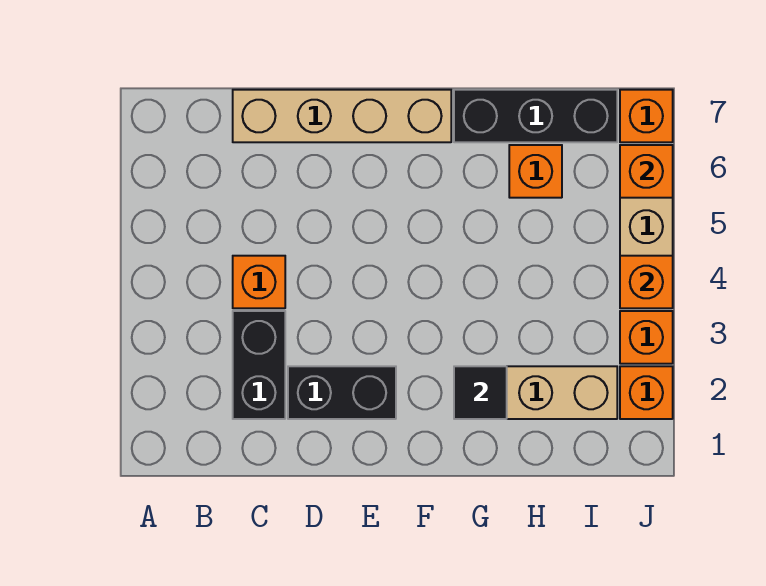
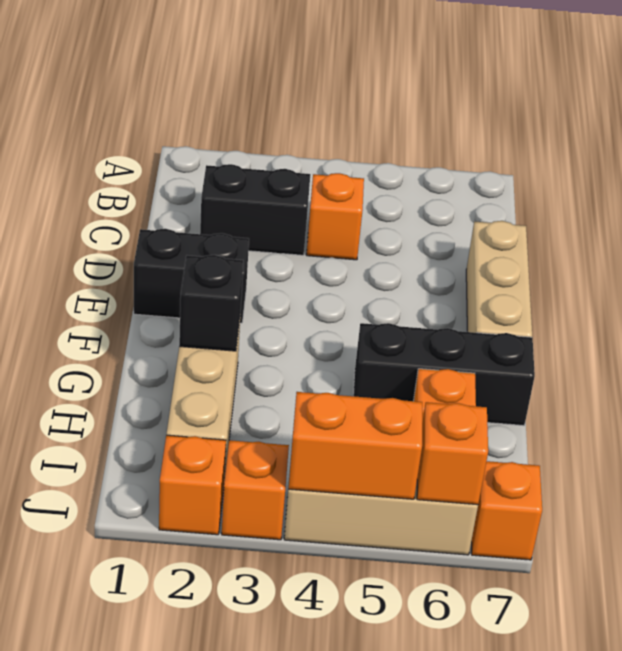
tan 1x4 brick [233,90,451,142] -> tan 1x3 brick [466,221,532,337]
black 1x2 brick [288,366,396,419] -> black 1x2 brick turned to [134,229,249,323]
black 1x1 tile [454,366,507,419] -> black 1x1 brick [179,255,243,351]
black 1x3 brick [454,90,617,142] -> black 1x3 brick turned to [354,323,535,426]
orange 1x1 brick [620,256,673,308] -> orange 1x2 brick [289,392,422,499]

